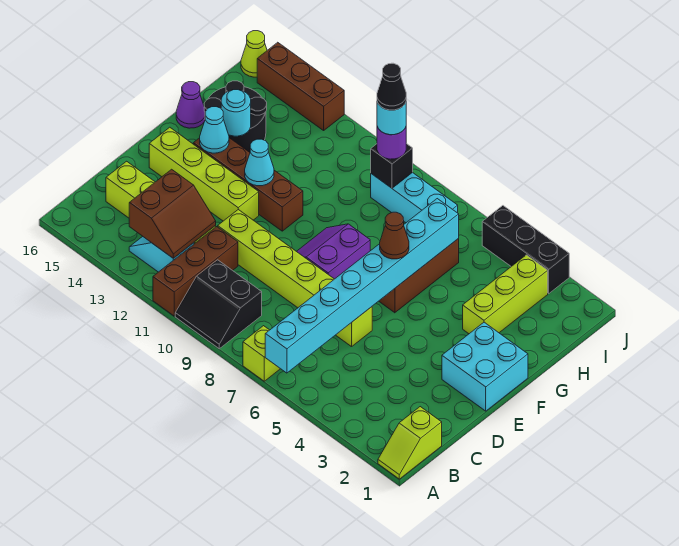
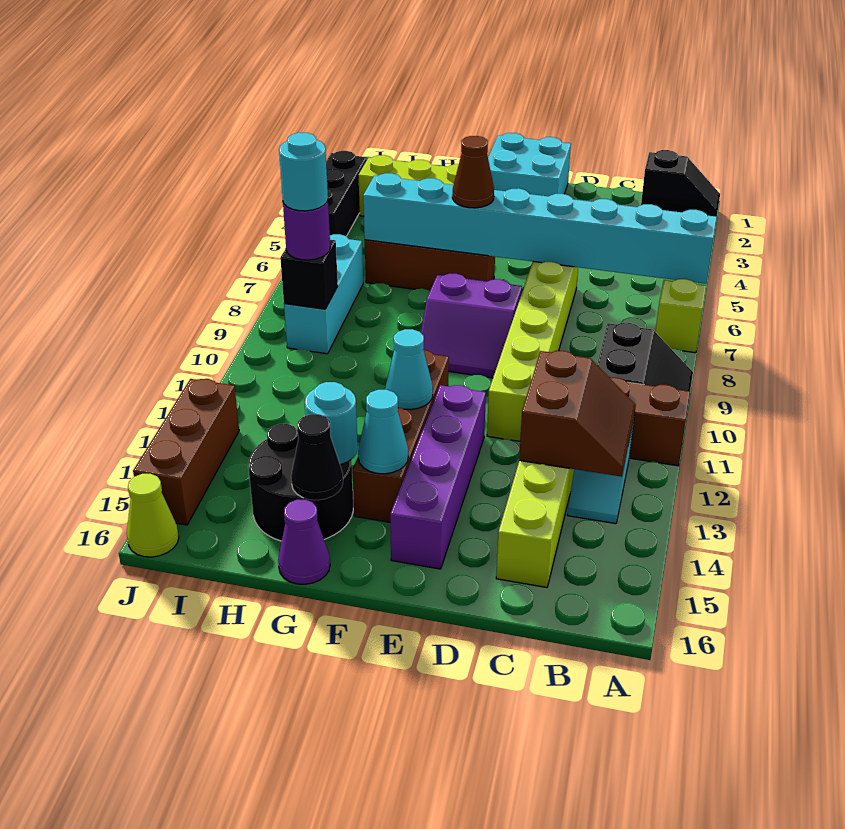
lime 1x2 slope [378,407,442,479] -> black 1x2 slope [641,150,720,217]
brown 2x2 slope [129,169,216,258] -> brown 2x2 slope turned to [519,351,636,477]
lime 1x4 brick [149,127,259,221] -> purple 1x4 brick [390,385,486,569]
black 1x1 cone [377,63,406,110] -> black 1x1 cone moved to [291,414,343,500]

